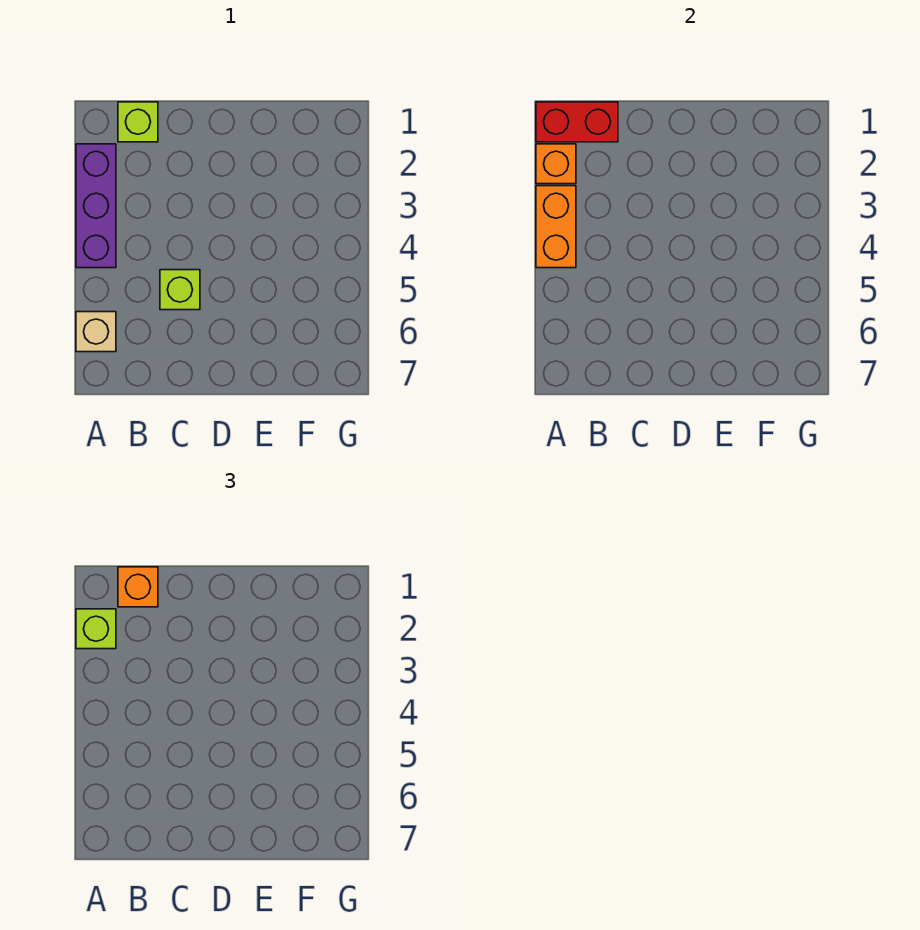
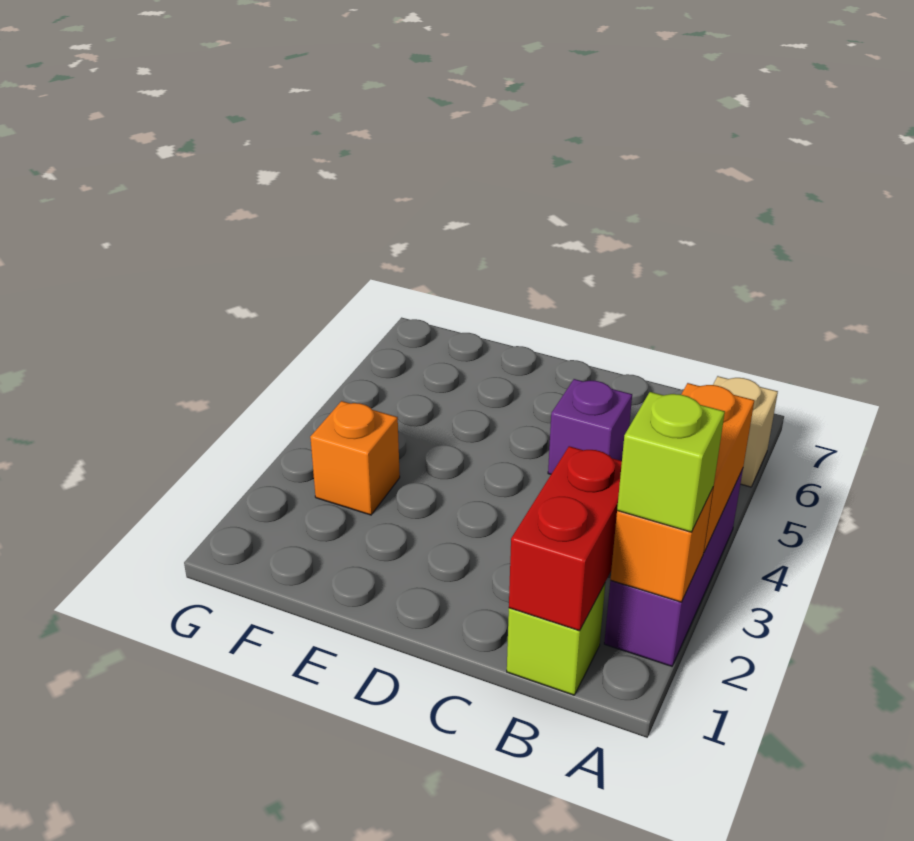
red 1x2 brick [536,102,618,142] -> red 1x2 brick turned to [509,446,622,631]
orange 1x1 brick [118,567,158,607] -> orange 1x1 brick moved to [310,401,400,515]
lime 1x1 brick [160,270,200,310] -> purple 1x1 brick [548,379,632,474]

